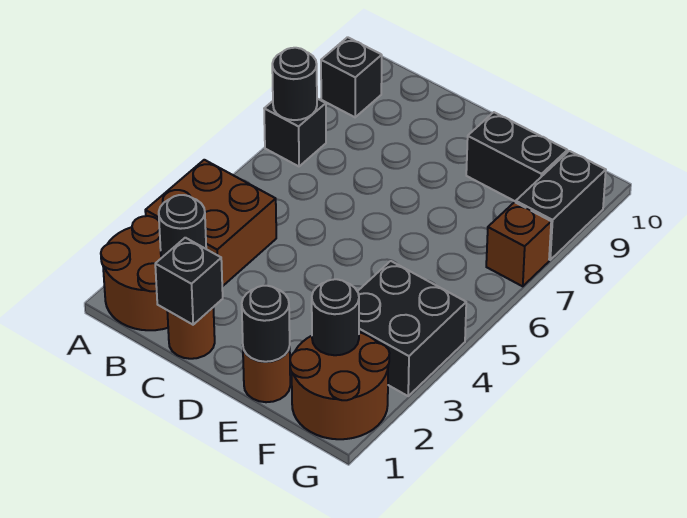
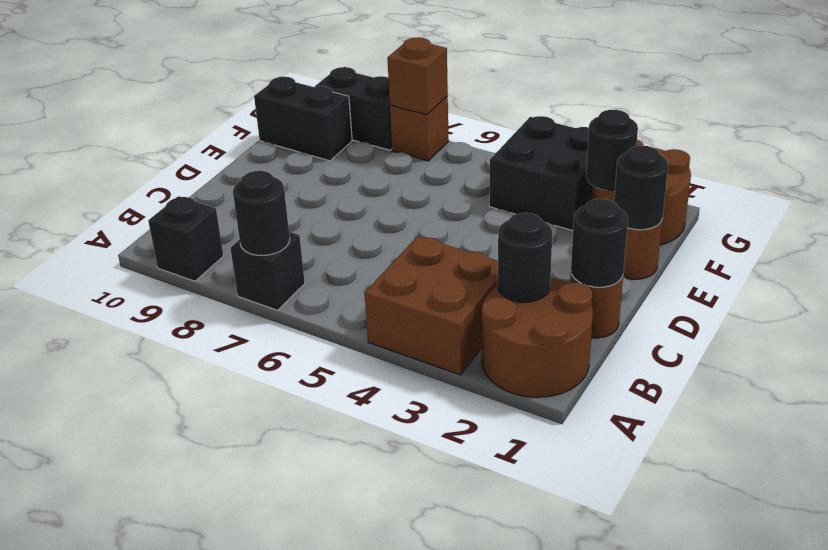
black 1x1 brick [155,238,223,325] -> black 1x1 round brick [571,199,628,287]
black 1x2 brick [466,112,567,202] -> black 1x2 brick turned to [254,77,352,161]
none -> brown 1x1 brick [387,37,448,115]

